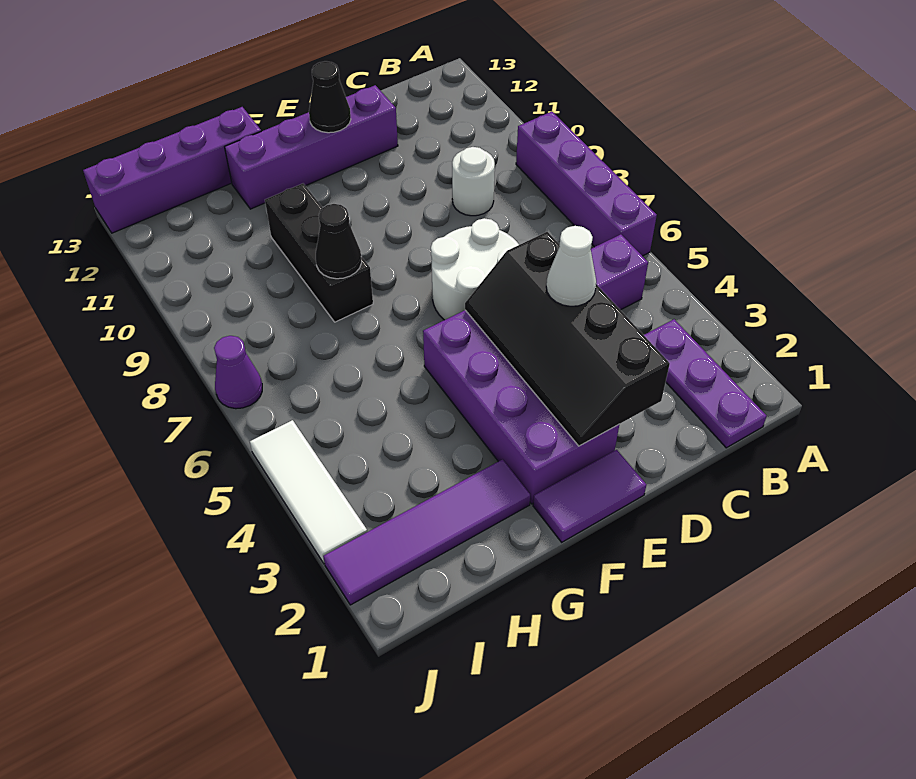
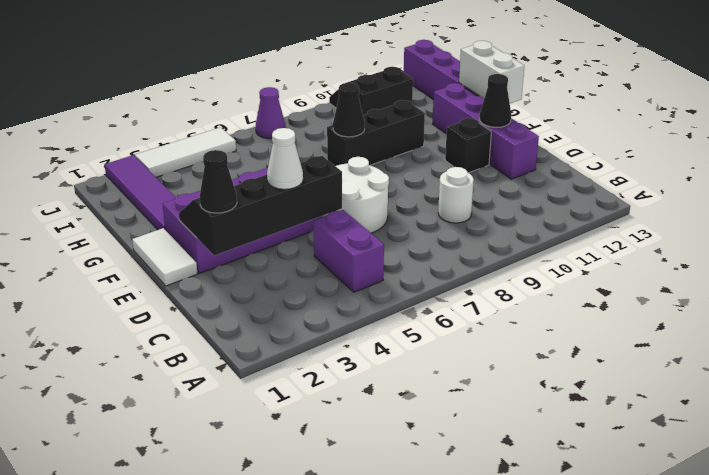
purple 1x4 brick [516,112,657,256] -> none
purple 1x3 plate [644,319,767,448] -> none
none -> black 1x1 cone [200,150,237,213]
purple 1x2 tile [533,450,646,542] -> white 1x2 tile [132,228,197,286]
none -> black 1x1 brick [445,118,491,173]
none -> white 1x2 brick [459,41,524,103]
none -> black 2x2 slope [329,67,413,115]

